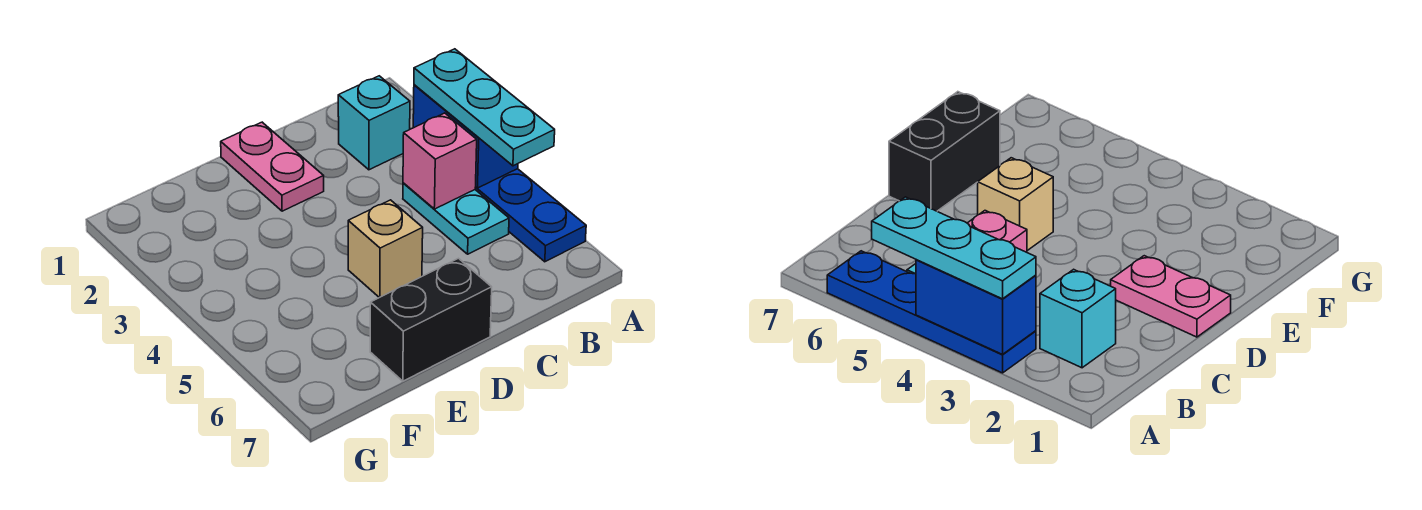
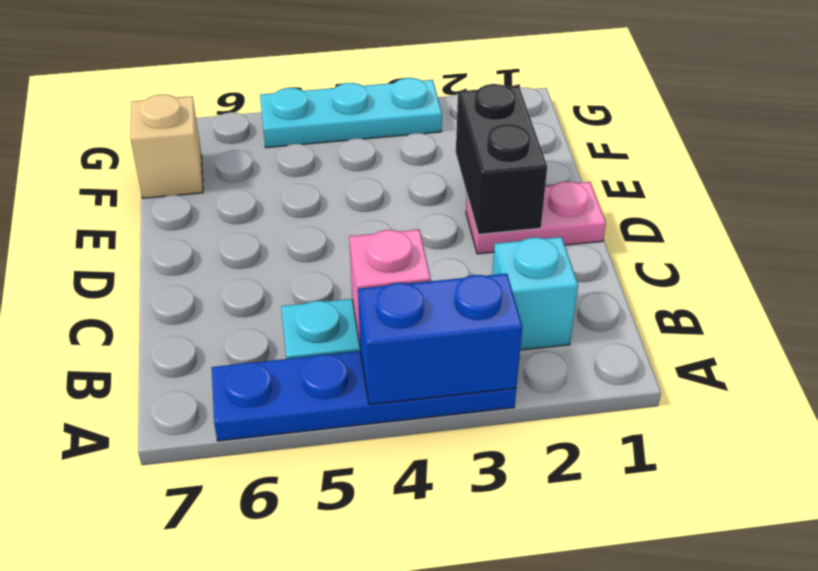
cyan 1x3 plate [414,49,555,166] -> cyan 1x3 plate moved to [260,78,442,148]
tan 1x1 brick [348,200,423,298] -> tan 1x1 brick moved to [131,94,203,198]
black 1x2 brick [370,258,492,381] -> black 1x2 brick moved to [456,84,547,234]

